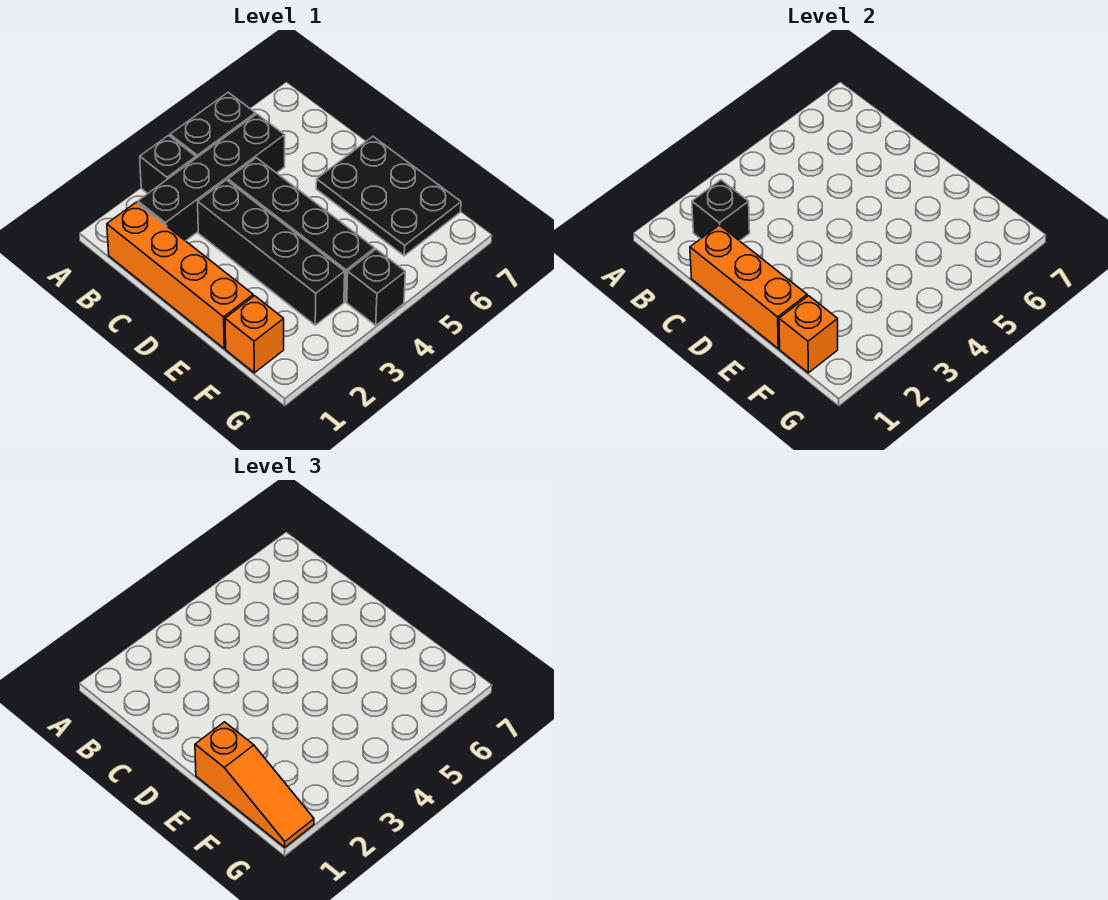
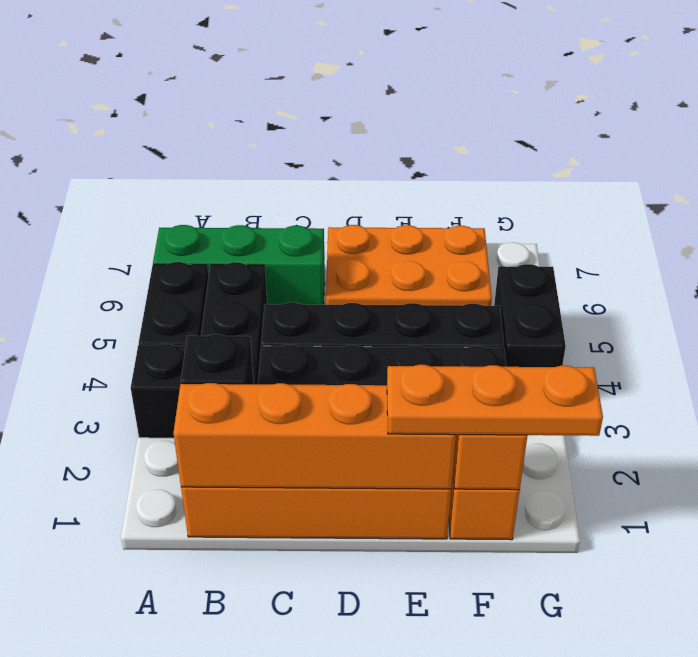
none -> green 1x3 brick [153,225,325,305]
orange 1x3 brick [690,225,807,348] -> orange 1x4 brick [173,383,456,489]
black 2x3 plate [316,137,461,256] -> orange 2x3 plate [326,225,492,306]
orange 1x3 slope [195,722,314,847] -> orange 1x3 plate [387,365,603,436]
black 1x1 brick [347,249,405,325] -> black 1x2 brick [494,264,566,367]

